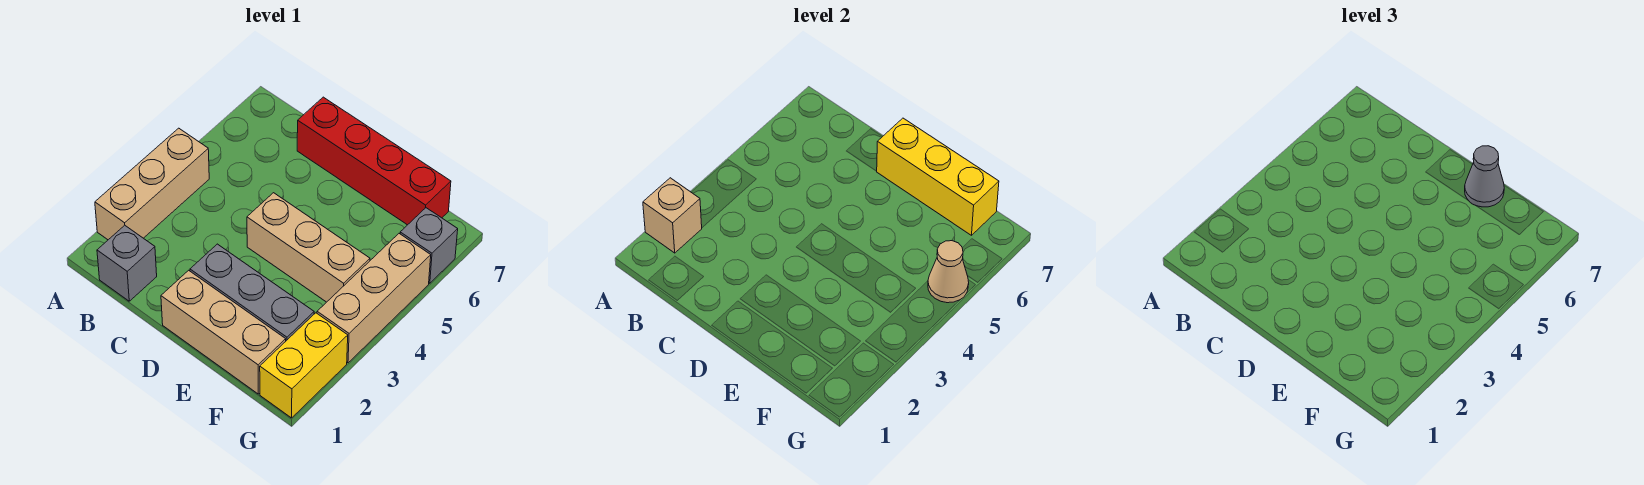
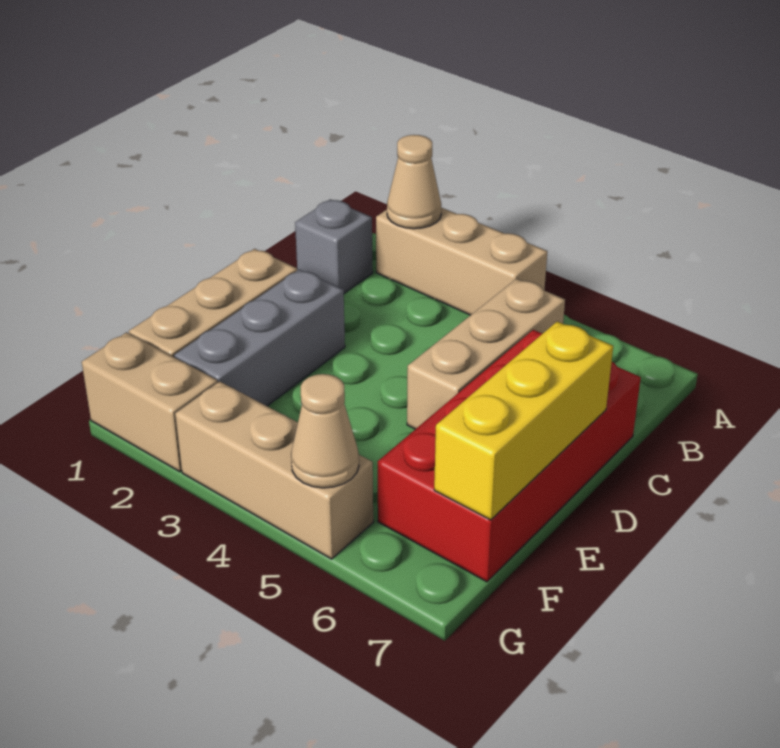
tan 1x1 brick [643,178,702,253] -> tan 1x1 cone [387,135,441,229]
red 1x4 brick [297,97,451,225] -> red 2x4 brick [378,330,641,582]
tan 1x3 brick [247,193,370,302] -> tan 1x3 brick moved to [407,279,565,429]
grey 1x1 cone [1465,146,1504,207] -> none
yellow 1x2 brick [260,313,348,418] -> tan 1x2 brick [82,332,218,472]
grey 1x1 brick [400,208,458,283] -> none

